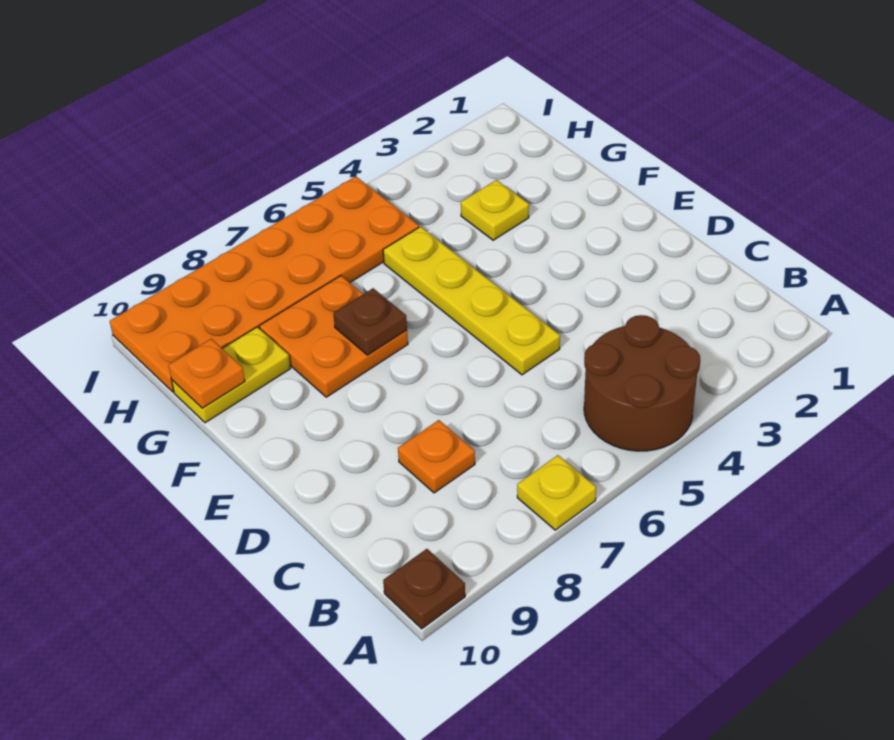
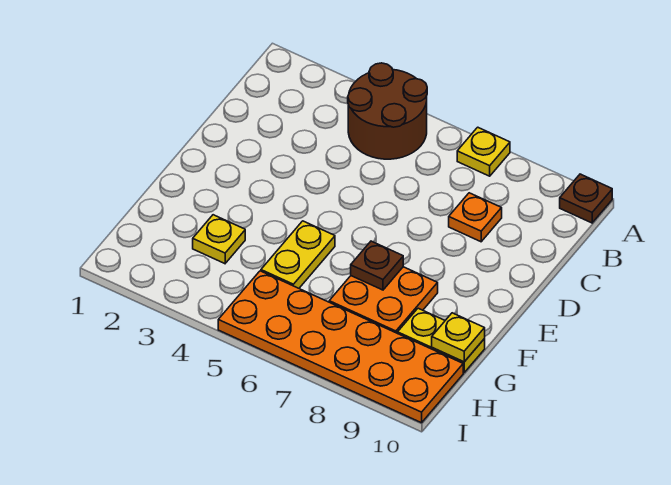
yellow 1x4 plate [383,227,560,375] -> yellow 1x2 plate [261,221,335,288]
orange 1x1 plate [169,339,245,408] -> yellow 1x1 plate [432,313,485,362]

